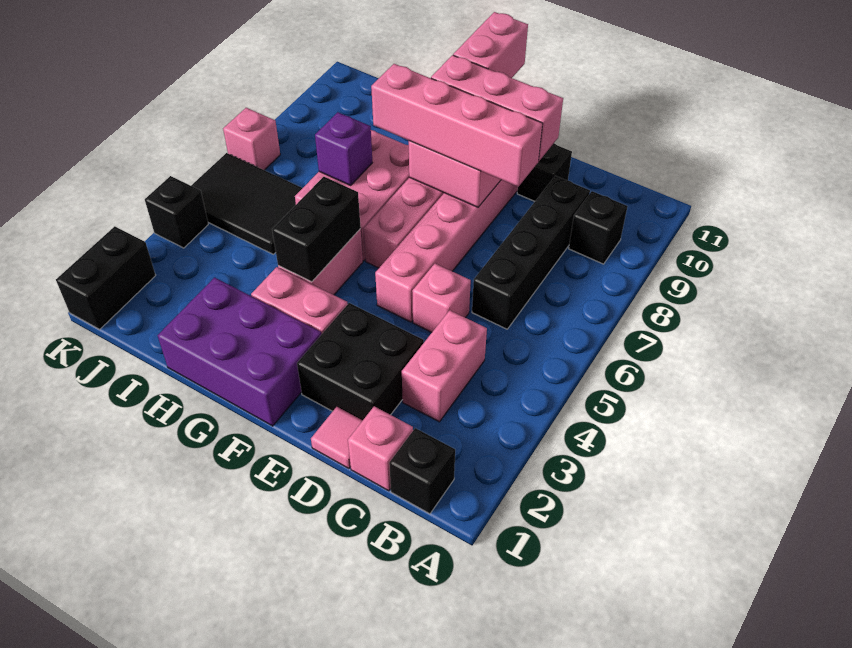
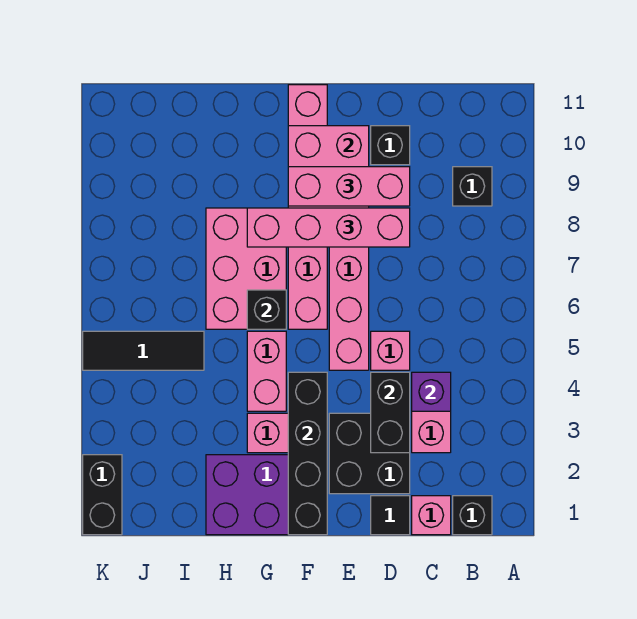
black 1x4 brick [472,176,590,329] -> black 1x4 brick moved to [288,372,327,535]
pink 1x1 tile [311,407,363,468] -> black 1x1 tile [371,496,410,535]
pink 1x2 brick [453,12,528,78] -> none
black 1x2 brick [272,177,361,282] -> black 1x2 brick moved to [371,372,410,453]
purple 1x1 brick [315,112,372,185] -> purple 1x1 brick moved to [412,372,451,411]
black 2x3 tile [191,153,302,254] -> black 1x3 tile [83,331,204,370]
black 1x1 brick [145,176,208,248] -> black 1x1 brick moved to [247,290,286,329]
pink 1x1 brick [223,108,280,170] -> none

